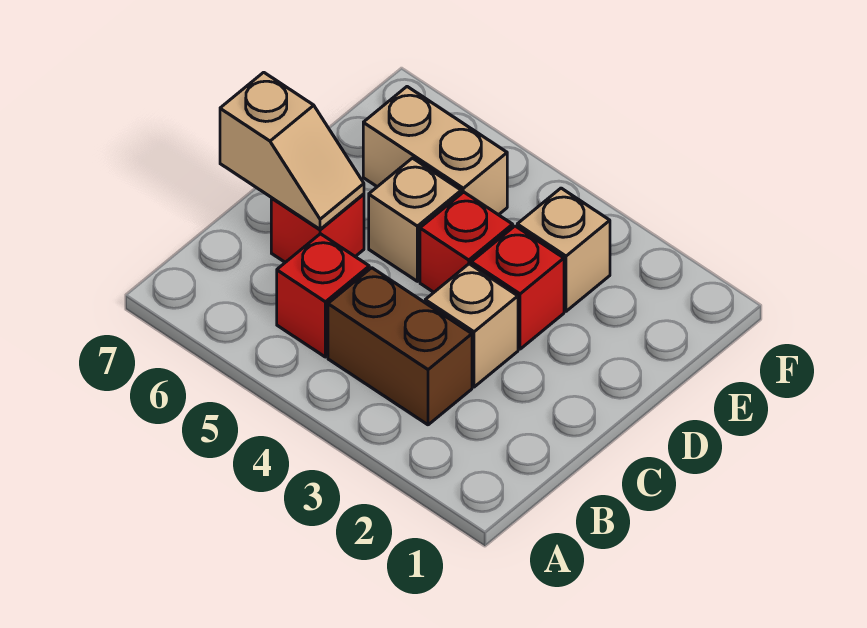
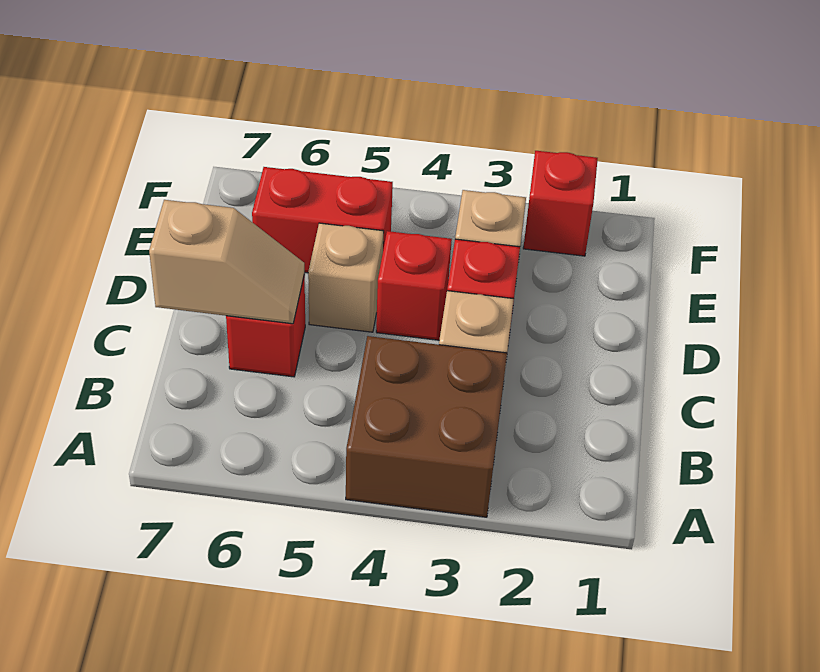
brown 1x2 brick [328,268,472,425] -> brown 2x2 brick [346,336,507,517]
red 1x1 brick [277,234,369,357] -> red 1x1 brick moved to [523,151,598,256]
tan 1x2 brick [363,87,507,215] -> red 1x2 brick [252,167,393,273]

